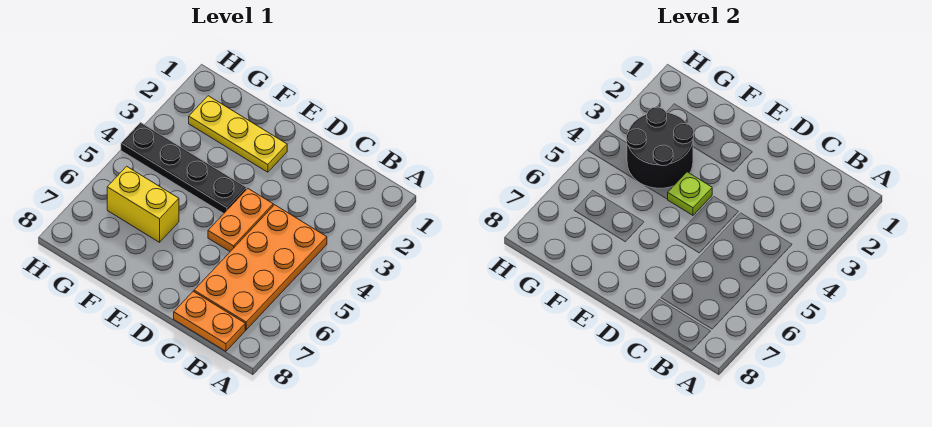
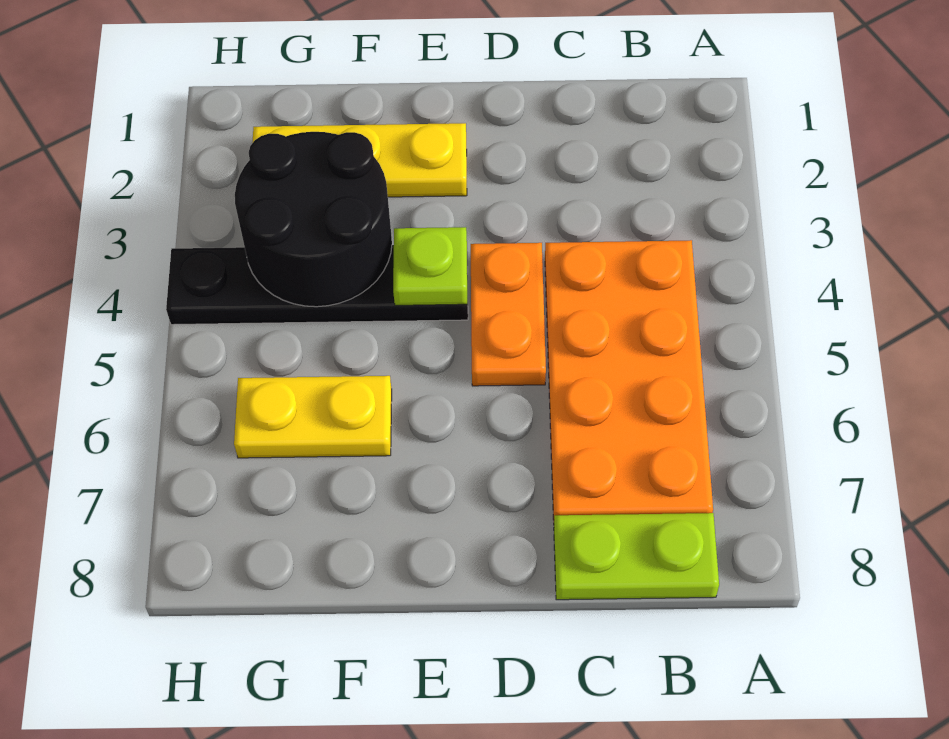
orange 1x2 plate [174,291,245,351] -> lime 1x2 plate [554,513,719,600]
yellow 1x2 brick [107,166,179,242] -> yellow 1x2 plate [234,376,392,458]

